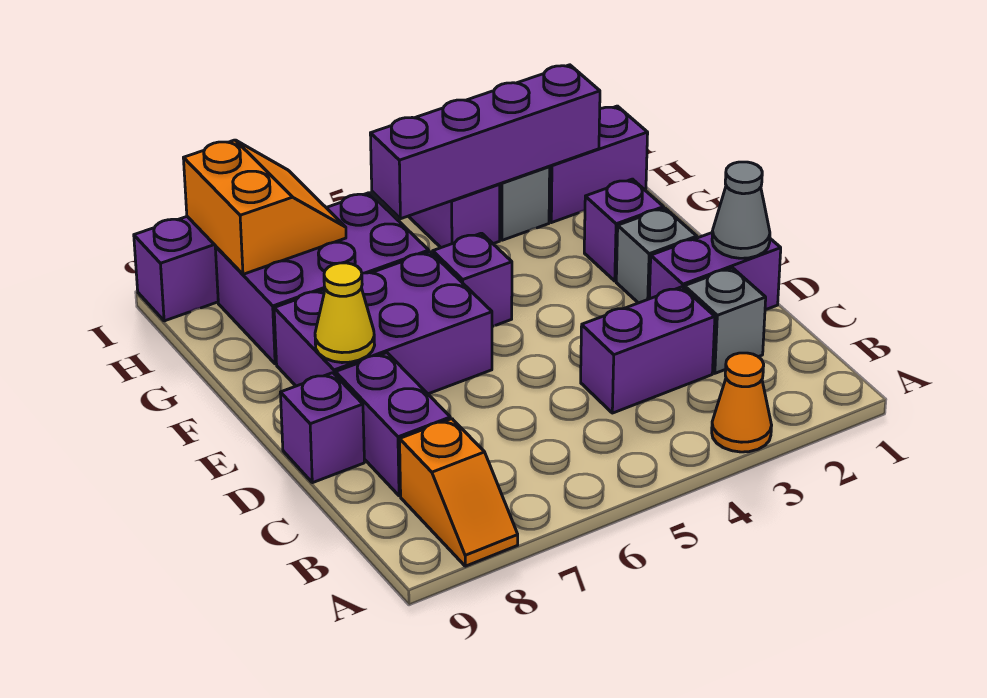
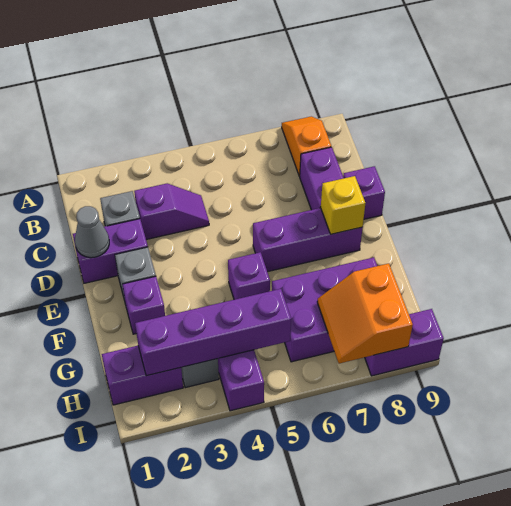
orange 1x1 cone [712,353,772,452] -> none
purple 1x2 brick [581,287,715,413] -> purple 1x2 slope [134,184,209,240]
purple 2x3 brick [274,252,492,394] -> purple 1x3 brick [253,208,363,272]
yellow 1x1 cone [315,263,375,363] -> yellow 1x1 brick [321,176,365,234]

